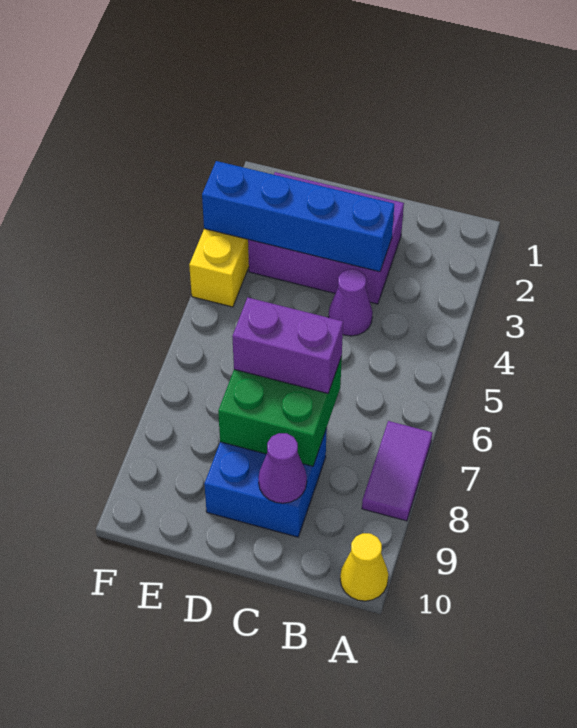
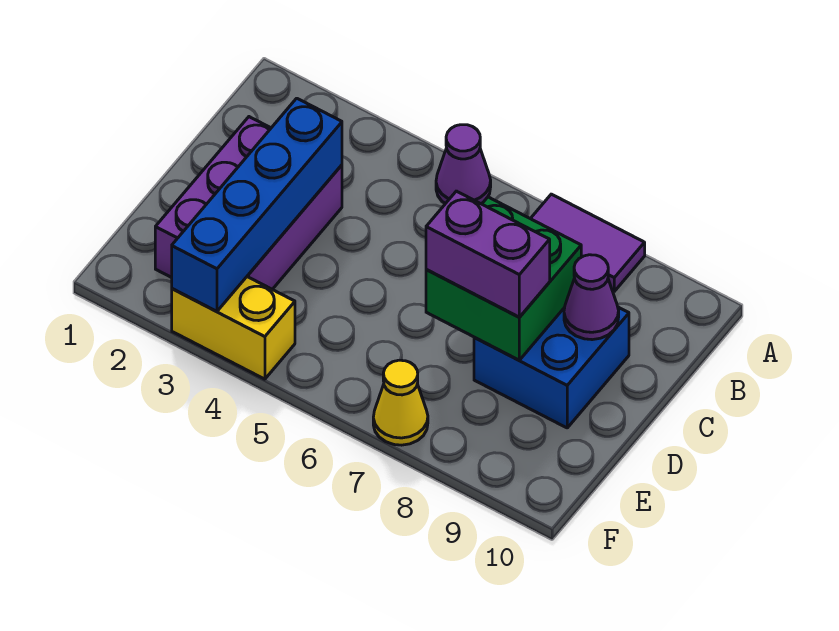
yellow 1x1 cone [340,533,388,601] -> yellow 1x1 cone moved to [373,360,428,445]
purple 1x1 cone [328,269,373,336] -> purple 1x1 cone moved to [436,125,491,204]
purple 1x2 brick [232,298,343,393] -> purple 1x2 brick turned to [426,191,550,317]

